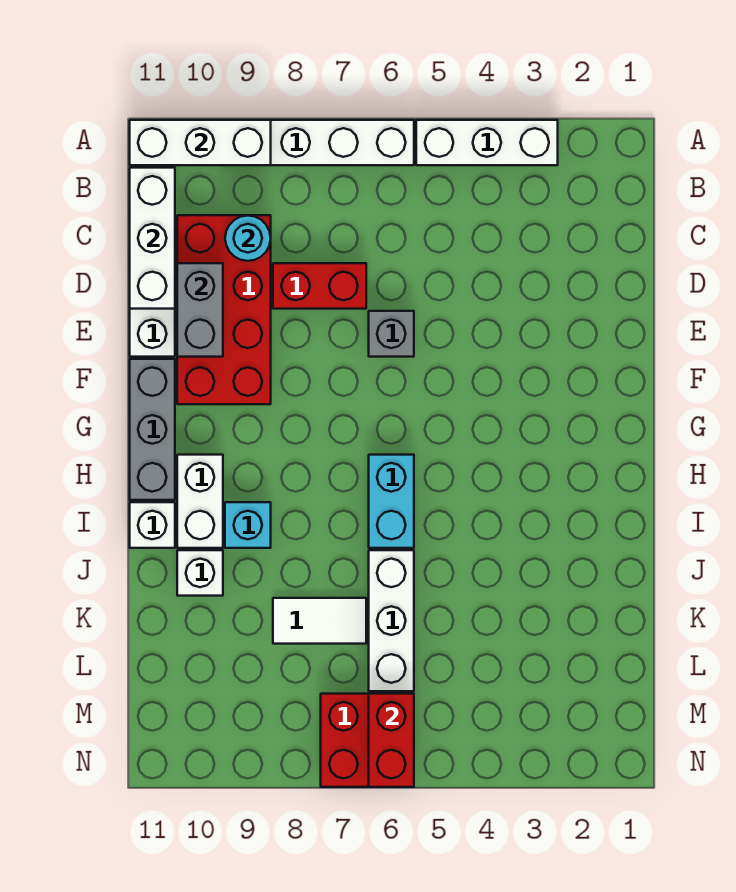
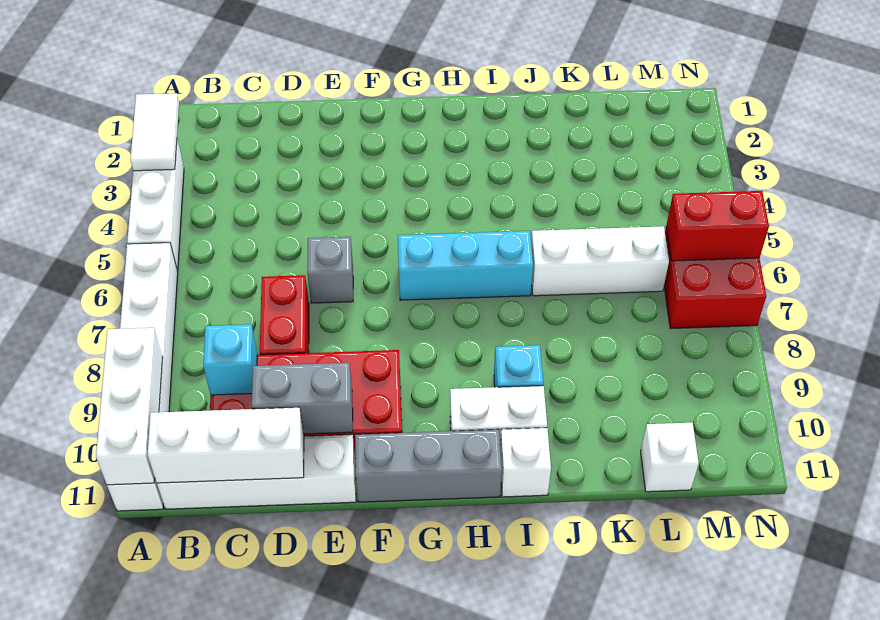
cyan 1x1 round brick [225,216,271,261] -> cyan 1x1 brick [203,324,257,395]
cyan 1x2 brick [369,455,414,548] -> cyan 1x3 brick [398,231,533,300]
white 1x1 brick [177,550,223,596] -> white 1x1 brick moved to [641,423,699,492]
white 1x2 tile [273,598,366,644] -> white 1x2 tile moved to [130,93,179,171]

